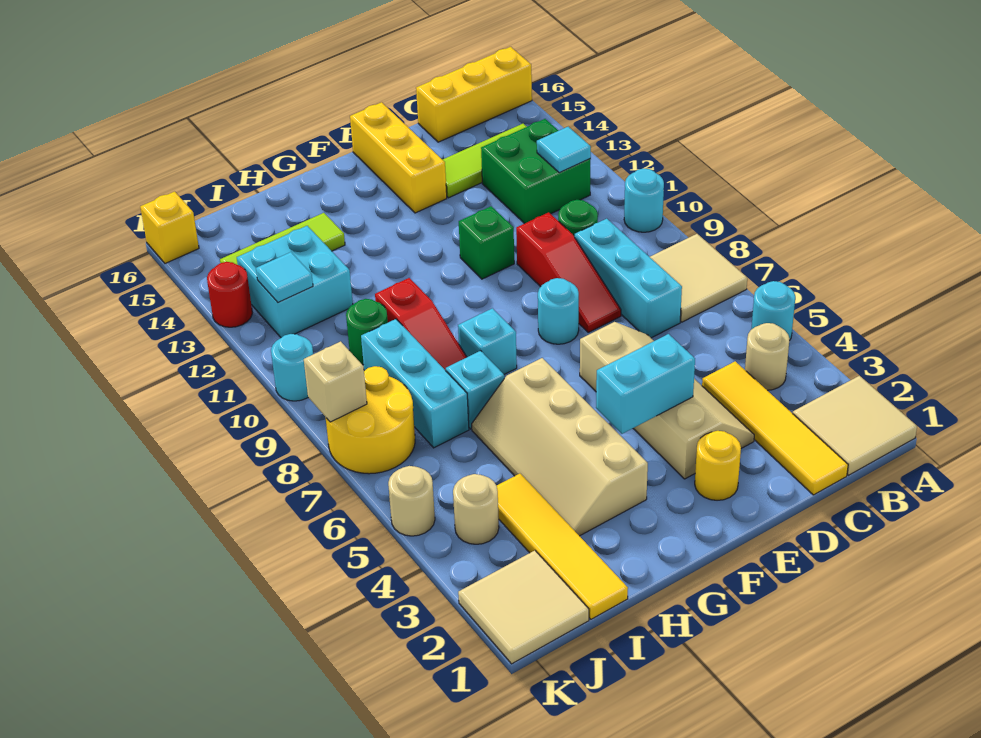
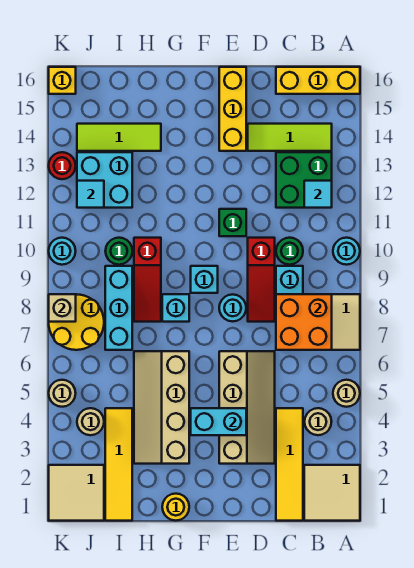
cyan 1x1 round brick [752,281,795,341] -> tan 1x1 round brick [333,380,360,407]
none -> orange 2x2 brick [276,294,332,350]
yellow 1x1 round brick [695,431,741,500] -> yellow 1x1 round brick moved to [162,494,189,521]
cyan 1x1 brick [446,351,504,429] -> cyan 1x1 brick moved to [191,266,218,293]

